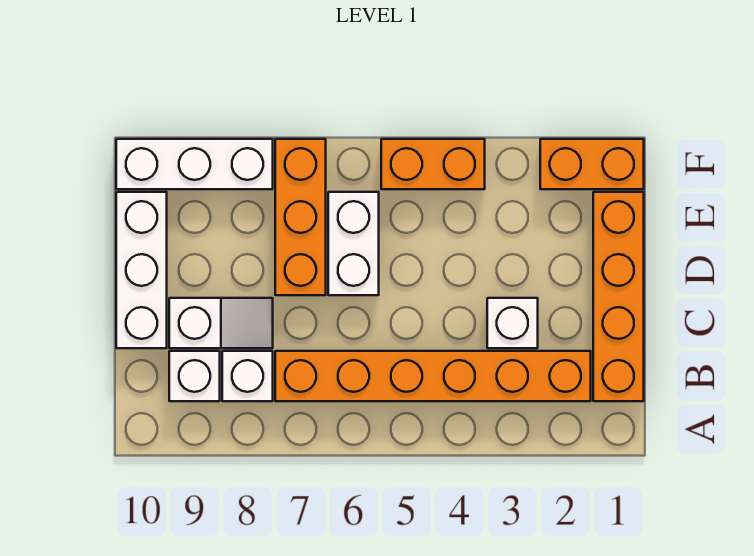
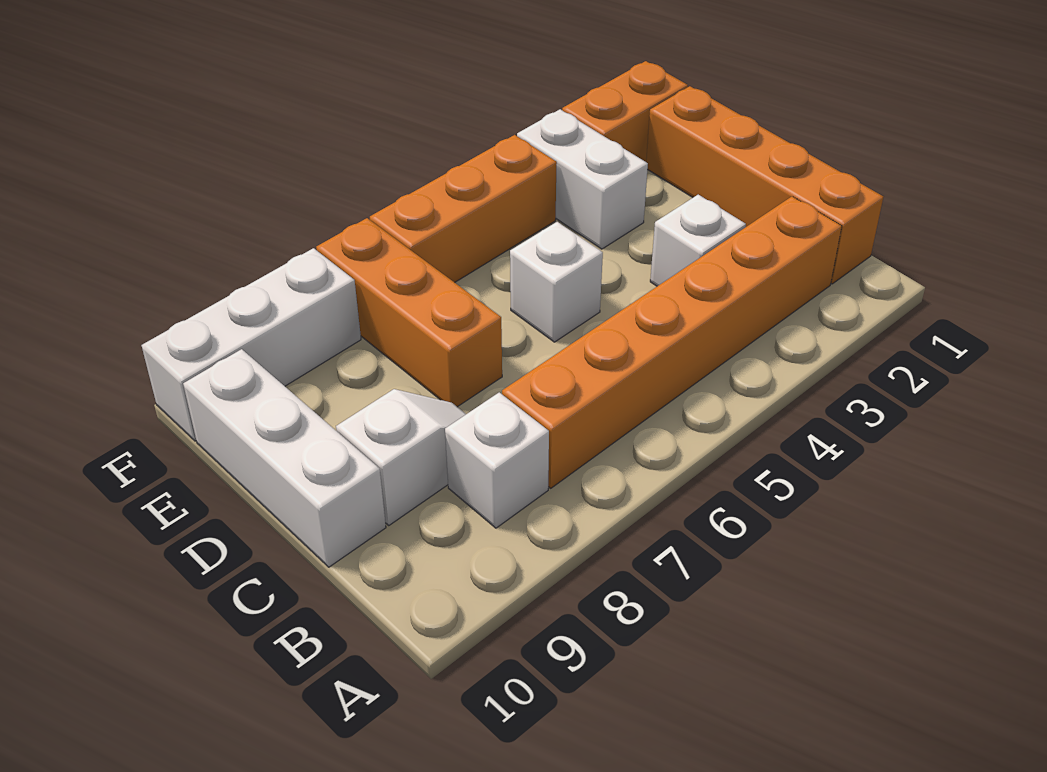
white 1x1 brick [169,351,220,401] -> white 1x1 brick moved to [510,222,603,342]
white 1x2 brick [328,192,379,295] -> white 1x2 brick moved to [517,109,648,249]
orange 1x2 brick [381,139,485,189] -> orange 1x3 brick [370,135,557,282]

